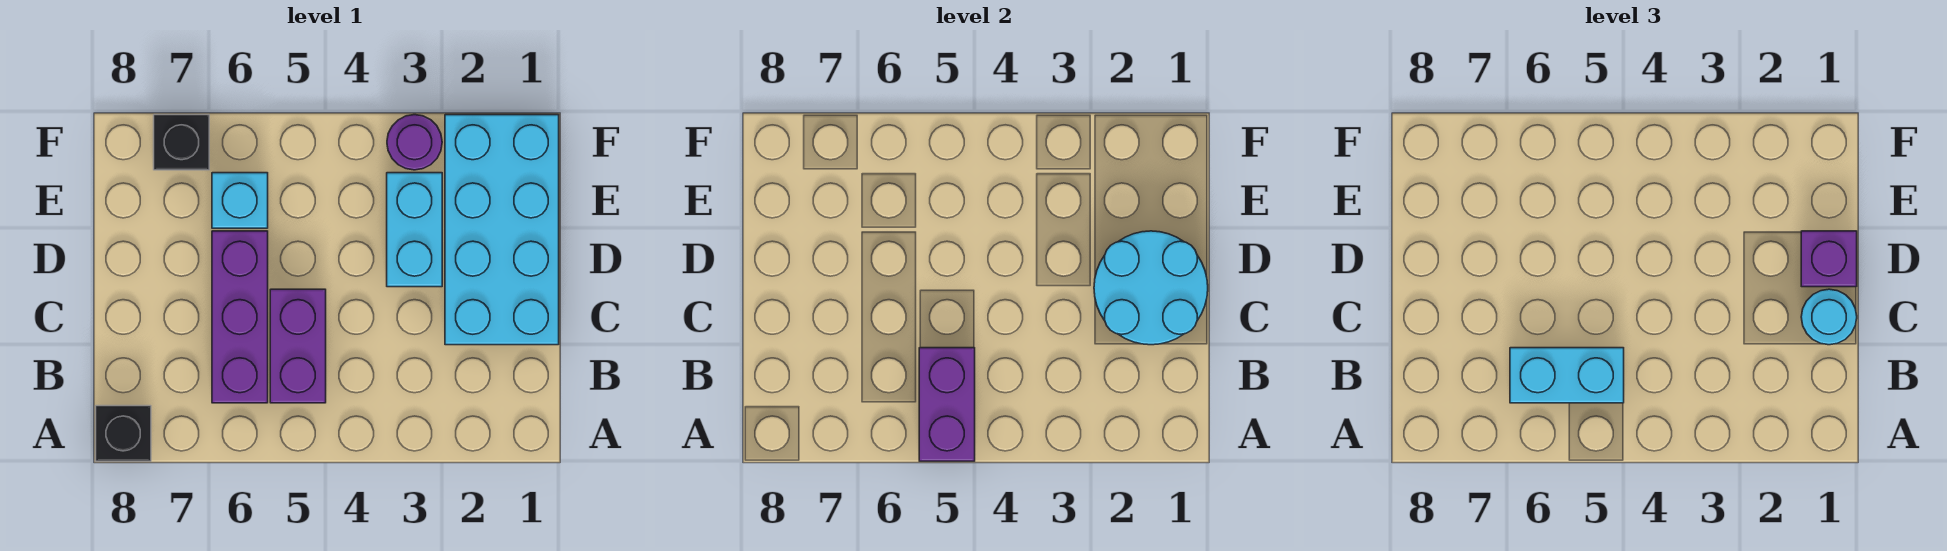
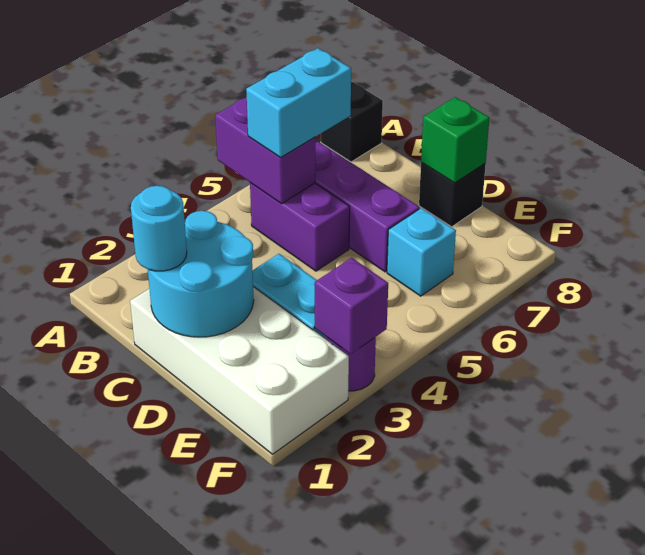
cyan 2x4 brick [445,115,559,345] -> white 2x4 brick [130,287,349,454]
purple 1x1 brick [1801,231,1857,287] -> purple 1x1 brick moved to [315,258,388,354]
none -> green 1x1 brick [421,97,489,183]
black 1x1 brick [154,115,209,170] -> black 1x1 brick moved to [419,162,486,227]

